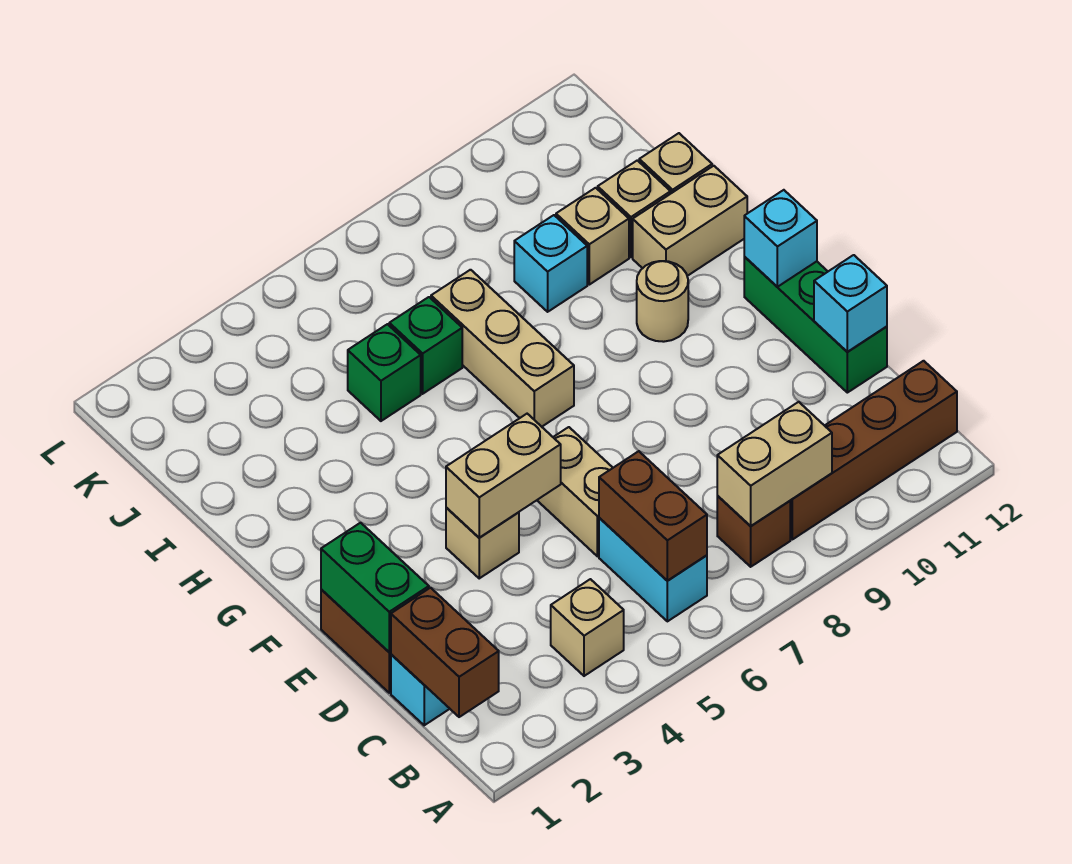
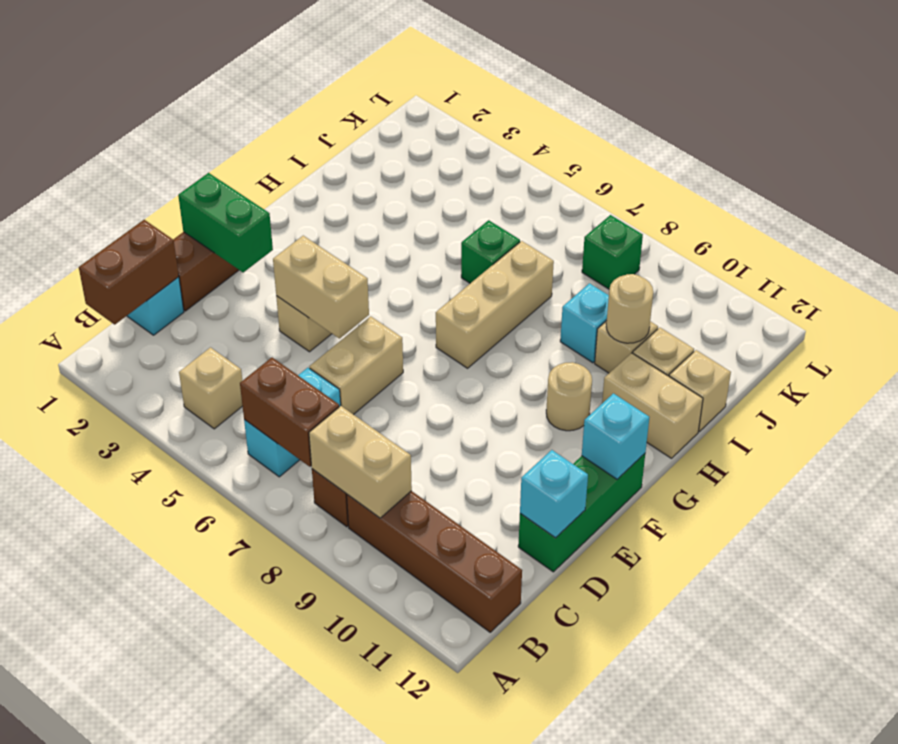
brown 1x2 brick [599,451,707,581] -> brown 1x2 brick turned to [240,357,339,467]
green 1x2 brick [321,523,429,652] -> green 1x2 brick turned to [178,173,273,273]
green 1x1 brick [348,324,421,421] -> green 1x1 brick moved to [582,215,643,289]
none -> tan 1x1 round brick [606,274,653,343]

